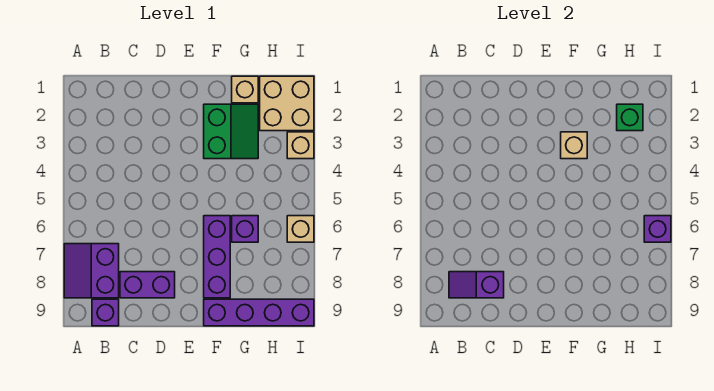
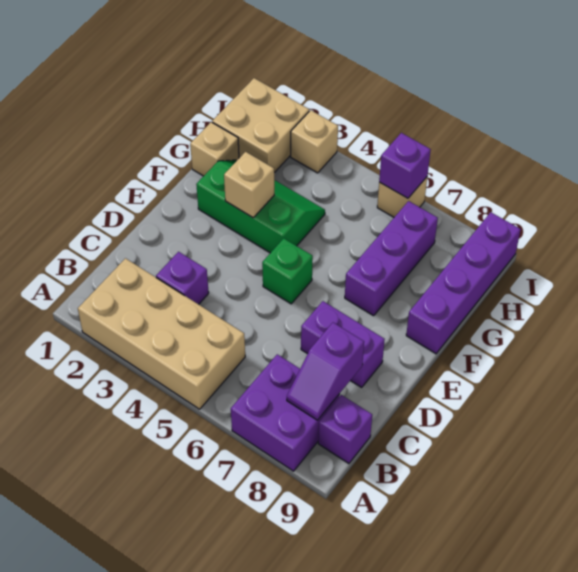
none -> tan 2x4 brick [78,258,245,409]
purple 2x2 slope [64,244,119,298] -> purple 2x2 brick [231,354,340,471]
purple 1x2 brick [120,272,175,298] -> purple 1x2 brick turned to [301,301,385,387]
green 2x2 slope [204,104,258,159] -> green 2x3 slope [196,160,325,253]
purple 1x3 brick [204,216,230,298] -> purple 1x3 brick turned to [345,201,438,316]
purple 1x1 brick [232,216,258,242] -> purple 1x1 brick moved to [156,252,209,304]
green 1x1 brick [617,104,643,131] -> green 1x1 brick moved to [262,238,313,304]

